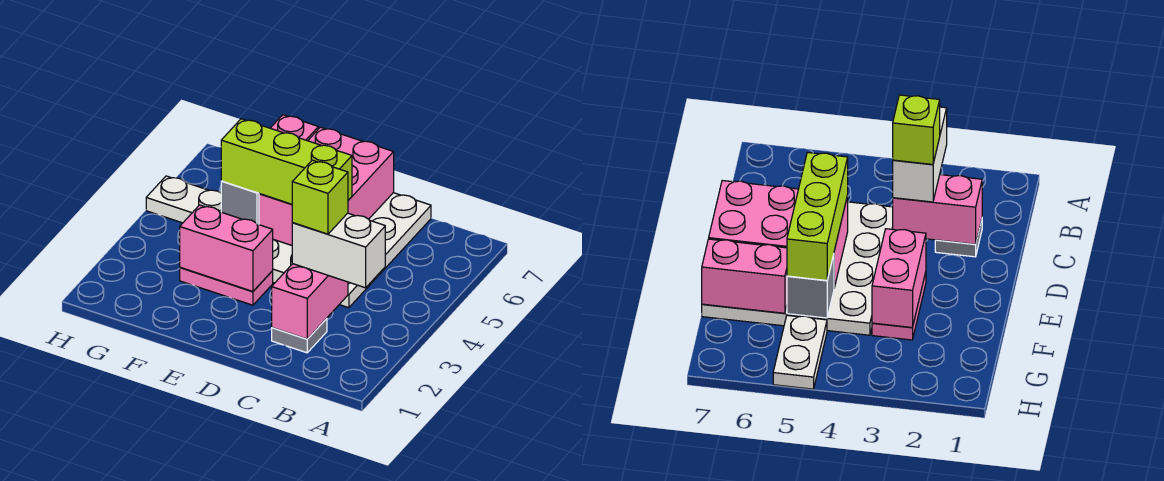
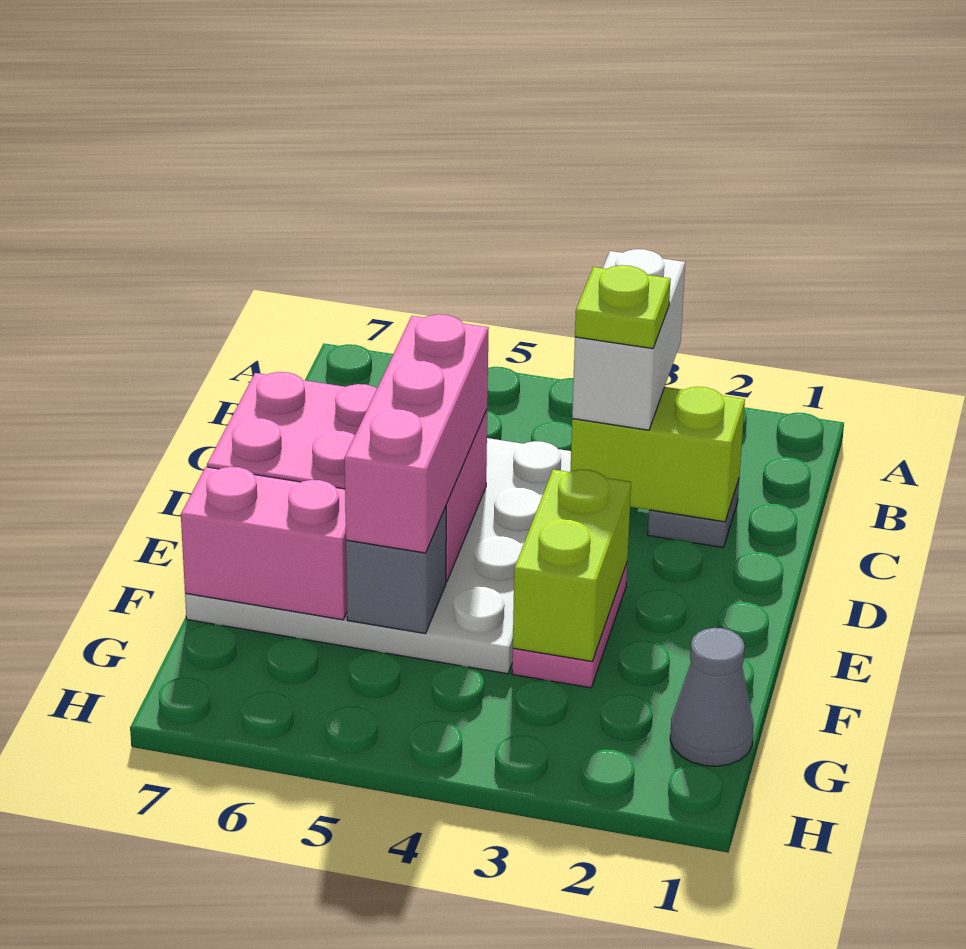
pink 1x2 brick [272,264,348,339] -> lime 1x2 brick [571,387,745,522]
lime 1x1 brick [292,160,348,234] -> lime 1x1 plate [575,265,671,349]
lime 1x3 brick [221,119,352,204] -> pink 1x3 brick [345,314,489,553]
pink 1x2 brick [180,205,273,291] -> lime 1x2 brick [513,469,631,661]
none -> grey 1x1 cone [670,628,754,766]
white 1x2 plate [146,176,221,223] -> none

